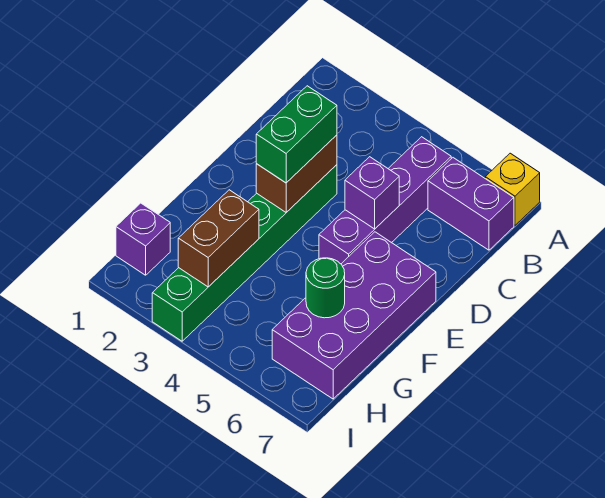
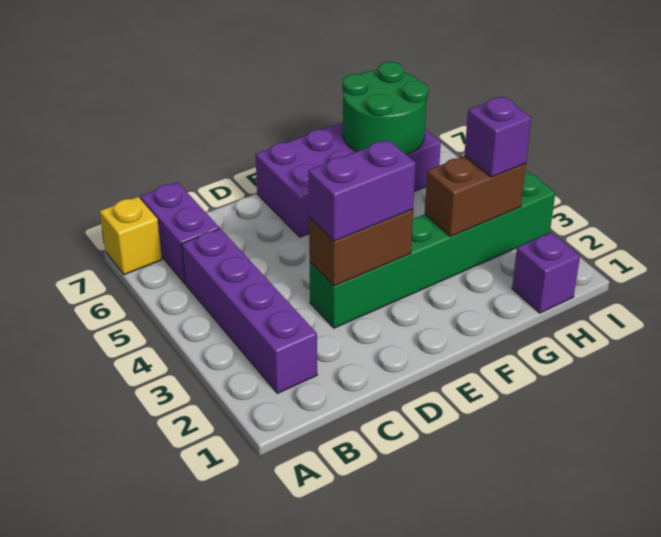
purple 1x4 brick [319,137,451,264] -> purple 1x4 brick turned to [182,229,317,393]
green 1x2 brick [256,86,337,183] -> purple 1x2 brick [308,140,416,241]
purple 1x1 brick [345,157,399,229] -> purple 1x1 brick moved to [464,97,531,177]
green 1x1 round brick [306,258,345,318] -> green 2x2 round brick [343,62,428,155]

